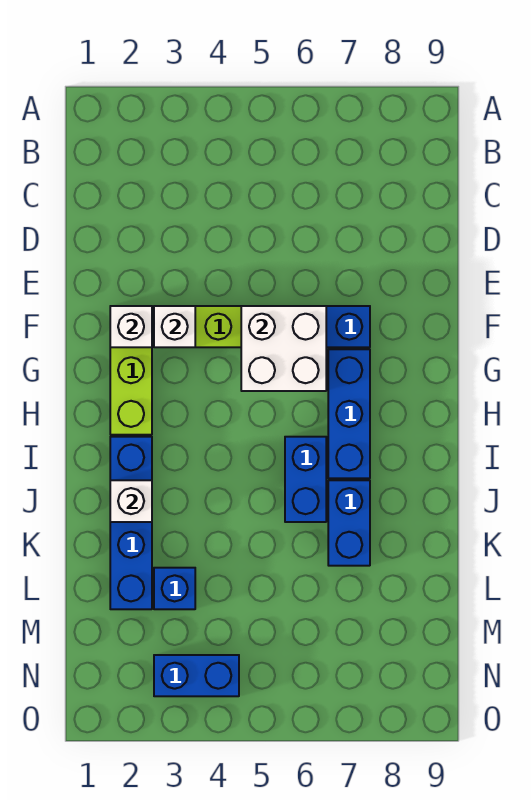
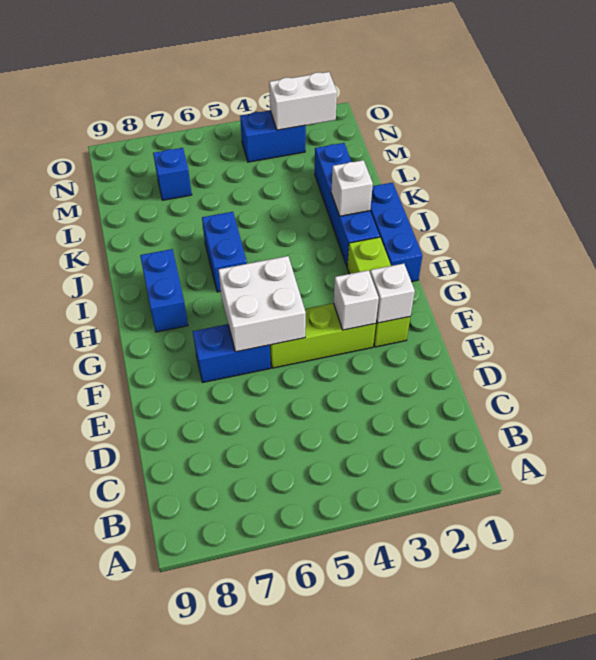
blue 1x3 brick [328,349,370,478] -> blue 1x3 brick moved to [370,183,423,282]
blue 1x2 brick [328,480,370,566] -> blue 1x2 brick moved to [140,249,188,332]
blue 1x1 brick [154,568,195,609] -> blue 1x1 brick moved to [153,148,192,200]
none -> white 1x2 brick [269,72,337,130]

